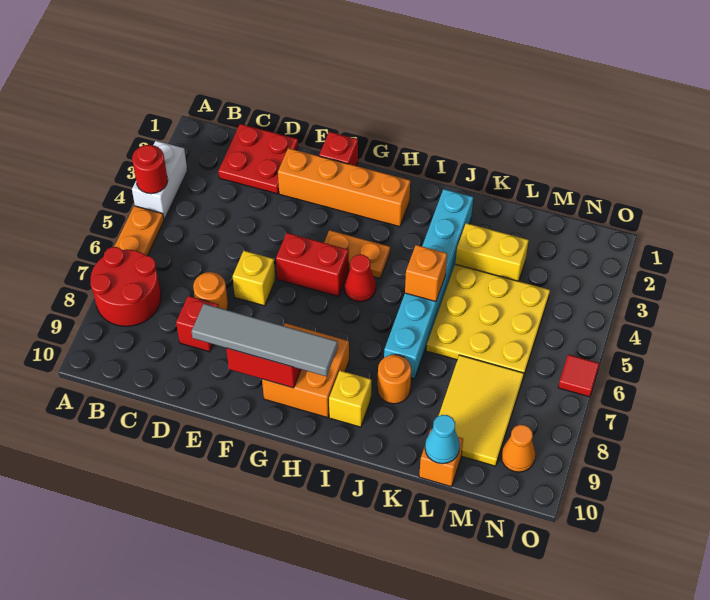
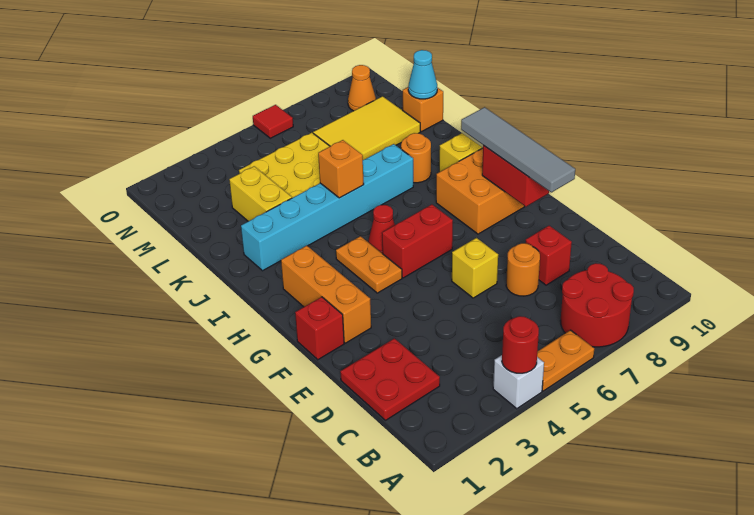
white 1x2 brick [132,141,187,219] -> white 1x1 brick [493,355,544,409]
orange 1x4 brick [278,148,410,227] -> orange 1x3 brick [281,246,371,343]
red 1x2 brick [276,233,349,296] -> red 1x2 brick turned to [382,204,453,278]

